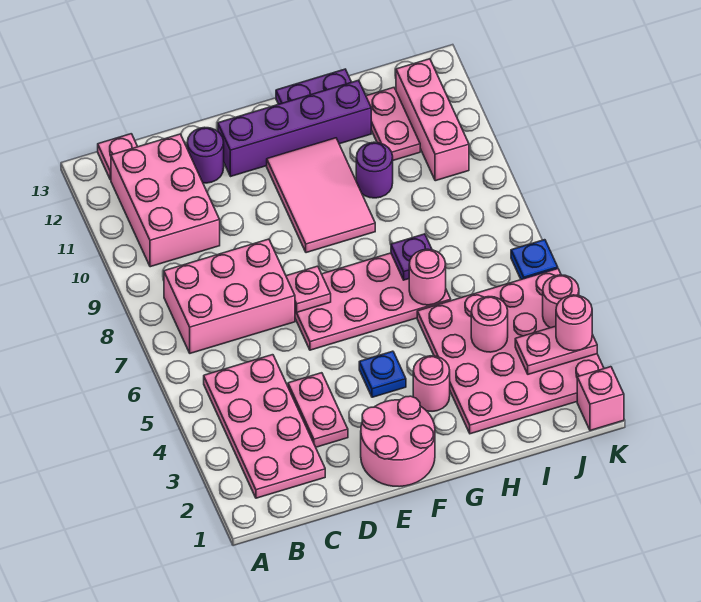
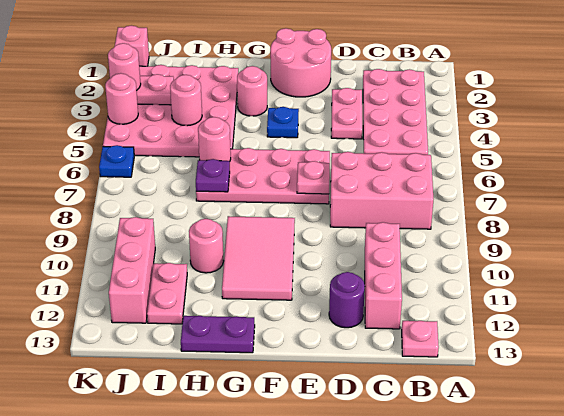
pink 2x3 brick [111,134,220,267] -> pink 1x3 brick [365,222,402,329]
purple 1x4 brick [218,80,371,176] -> none
purple 1x1 round brick [356,142,393,198] -> pink 1x1 round brick [189,219,224,273]

